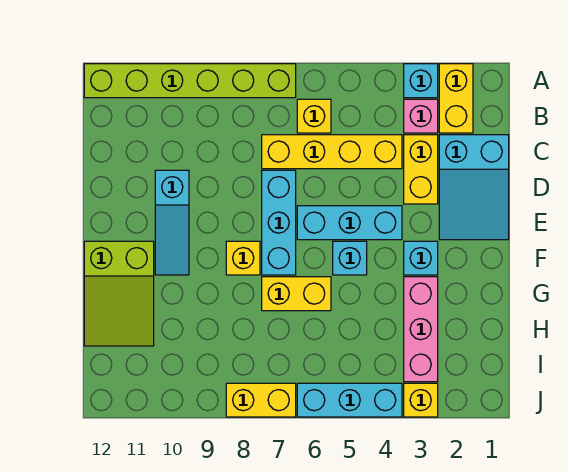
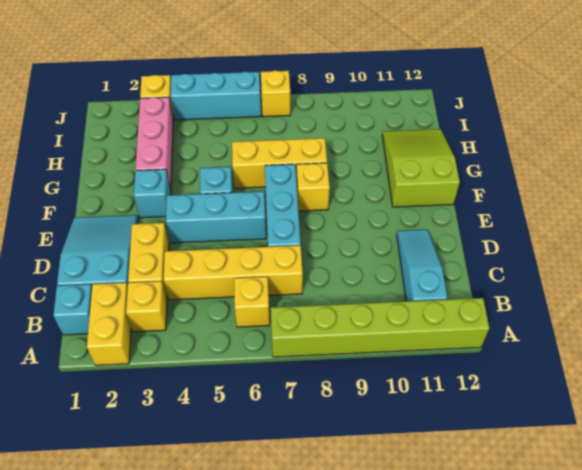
cyan 1x1 brick [404,64,438,98] -> cyan 1x1 brick moved to [53,284,92,335]
pink 1x1 brick [404,99,438,133] -> yellow 1x1 brick [126,281,167,332]
cyan 1x3 slope [155,170,189,275] -> cyan 1x3 slope moved to [397,230,448,301]
yellow 1x2 brick [262,277,331,311] -> yellow 1x3 brick [232,138,327,188]
yellow 1x2 brick [226,383,296,417] -> yellow 1x1 brick [261,71,290,117]

